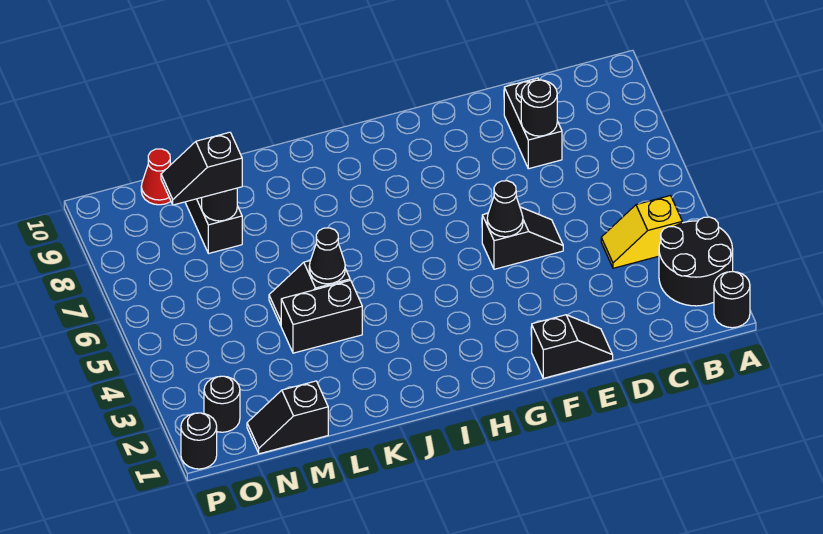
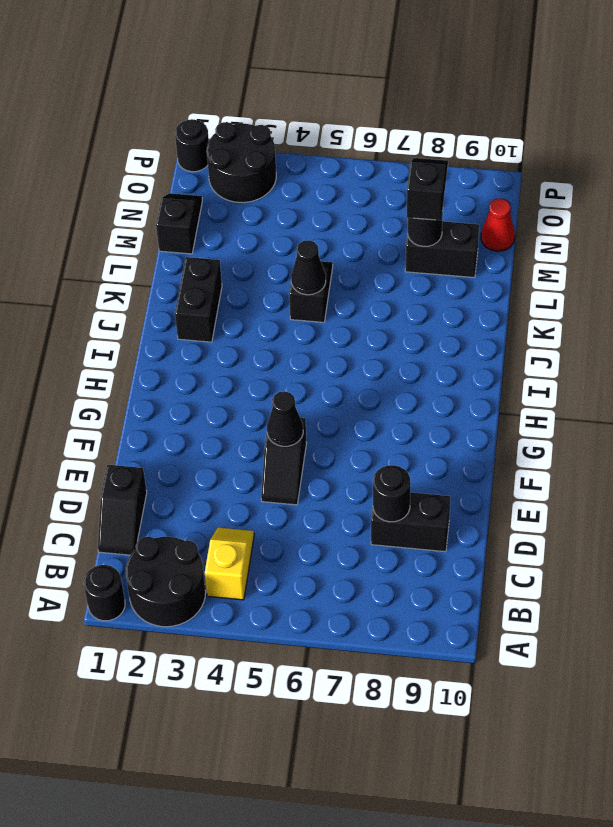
black 1x2 slope [532,315,613,378] -> black 1x2 slope moved to [98,465,147,555]
black 1x2 brick [281,280,362,353] -> black 1x2 brick moved to [175,257,222,342]
black 1x1 round brick [204,376,240,432] -> black 2x2 round brick [207,122,276,203]

